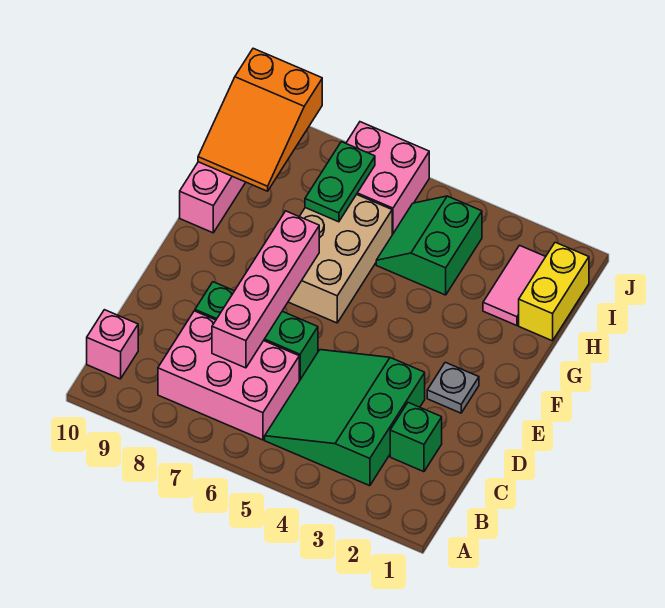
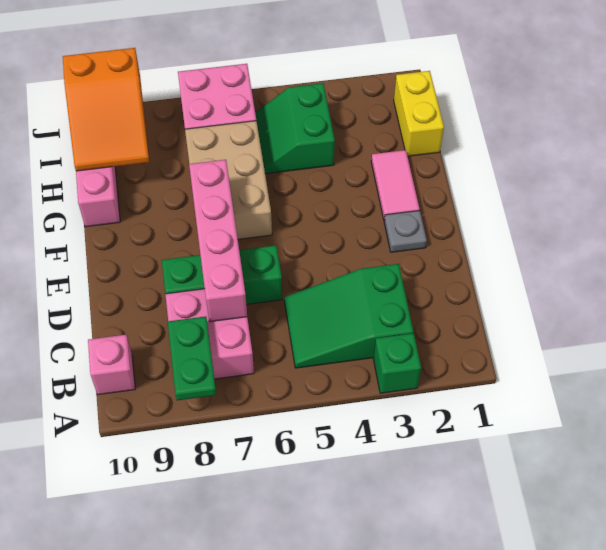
green 3x3 slope [265,350,425,486] -> green 2x3 slope [284,264,413,368]
pink 2x3 brick [158,311,299,440] -> pink 2x2 brick [165,289,254,379]
green 1x1 brick [390,403,442,472] -> green 1x1 brick moved to [373,333,421,393]
pink 1x2 tile [483,245,546,326] -> pink 1x2 tile moved to [371,150,420,219]
green 1x2 plate [305,142,375,222] -> green 1x2 plate moved to [168,316,216,400]

